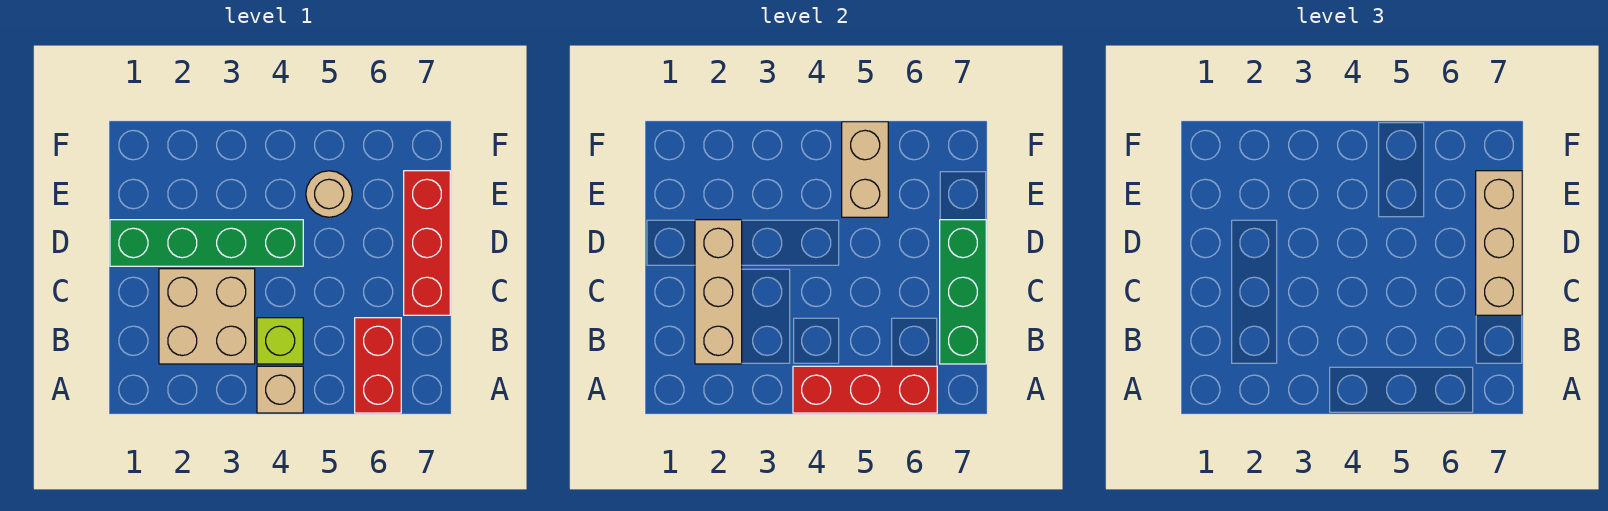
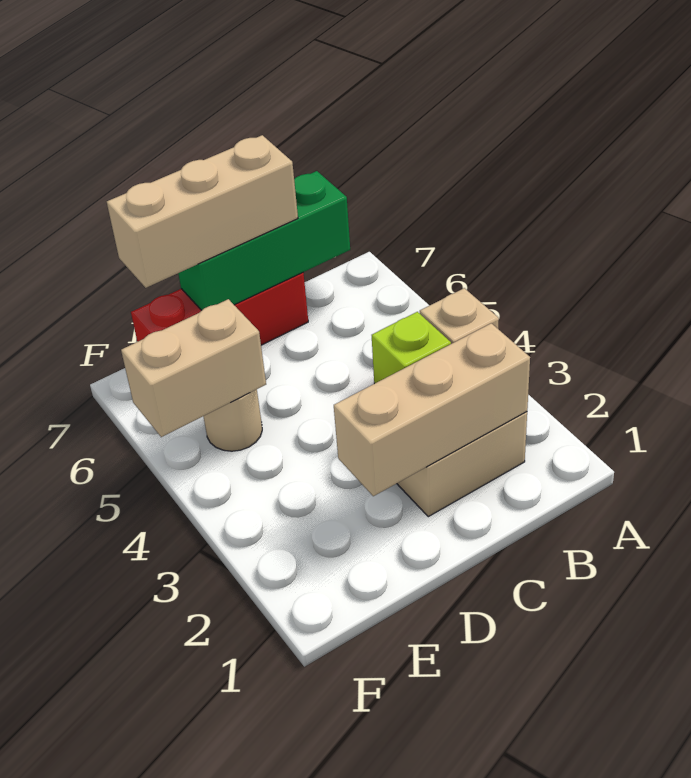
red 1x3 brick [793,366,937,413] -> none
red 1x2 brick [355,318,401,413] -> none
green 1x4 brick [110,220,303,266] -> none

